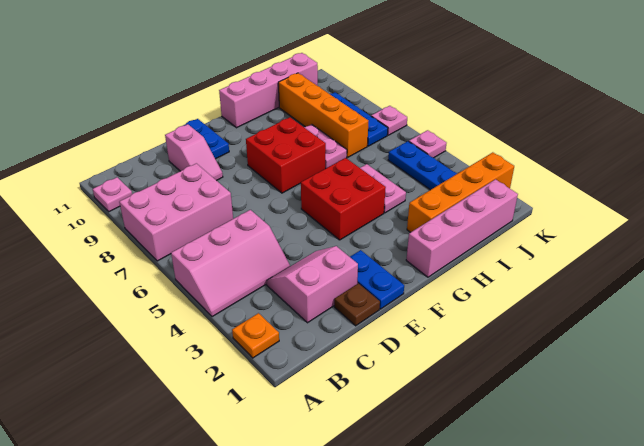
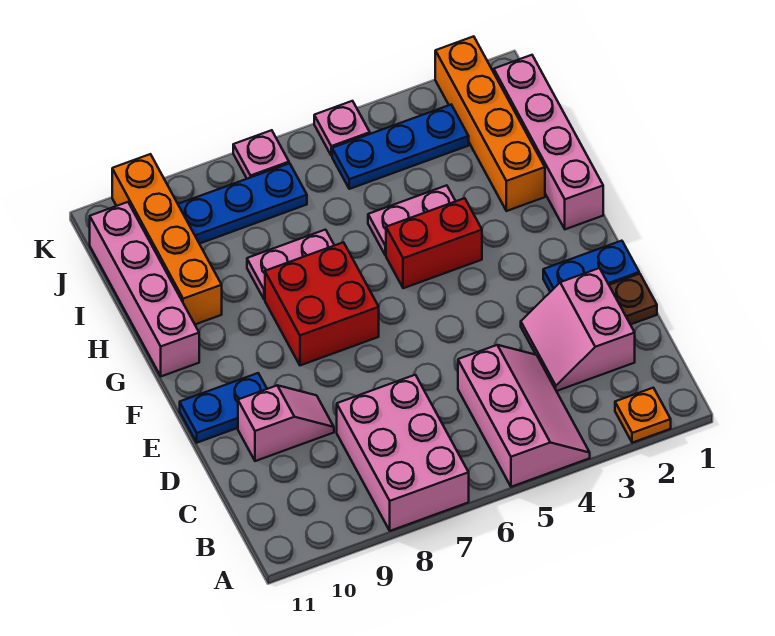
pink 1x1 plate [93,177,132,212] -> none
red 2x2 brick [301,158,386,240] -> red 1x2 brick [386,198,482,288]
orange 1x4 brick [278,73,368,157] -> orange 1x4 brick turned to [112,154,222,324]

